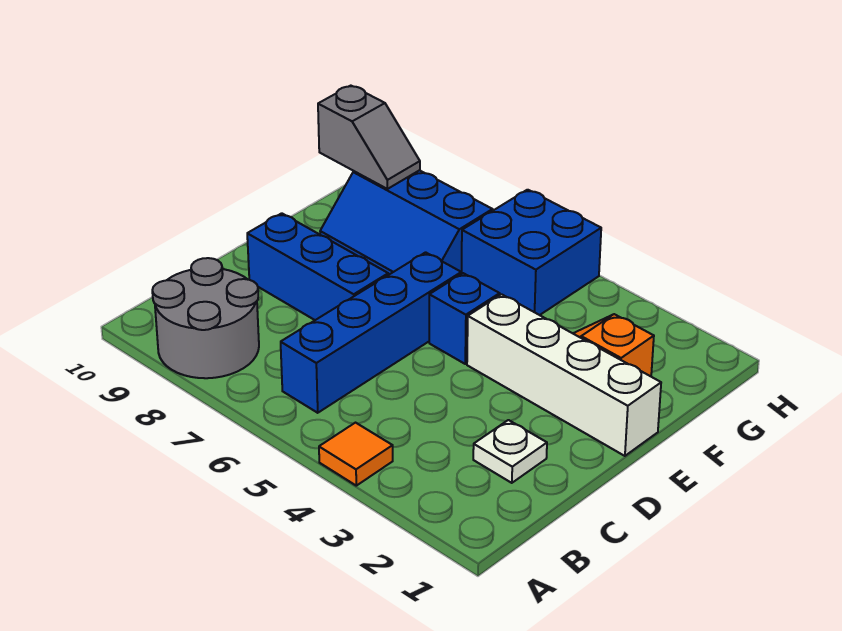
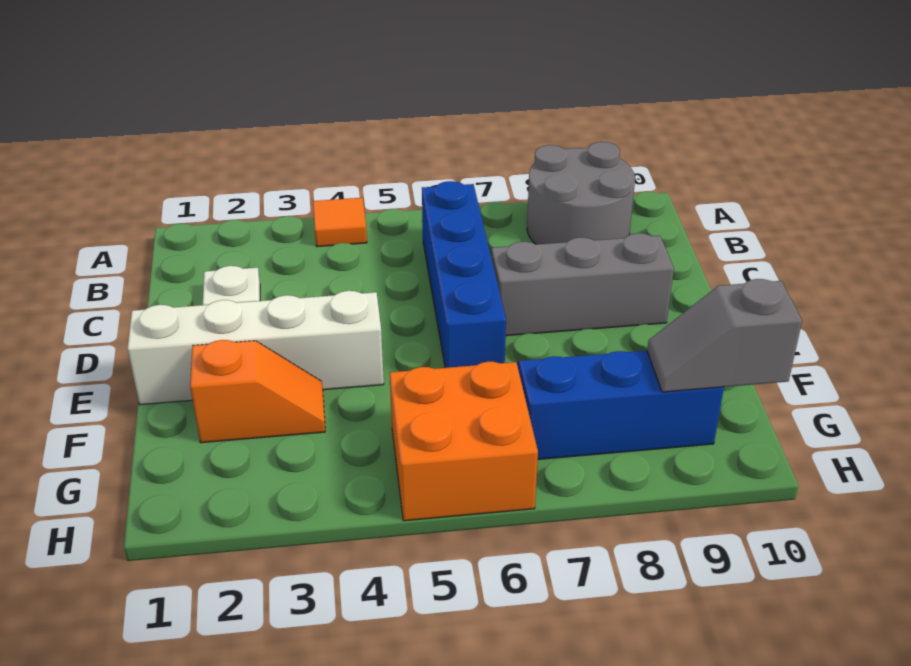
blue 1x3 brick [247,213,388,320] -> grey 1x3 brick [491,233,674,336]
blue 1x1 brick [429,273,500,364] -> none
blue 2x2 brick [461,190,601,315] -> orange 2x2 brick [390,362,538,521]

